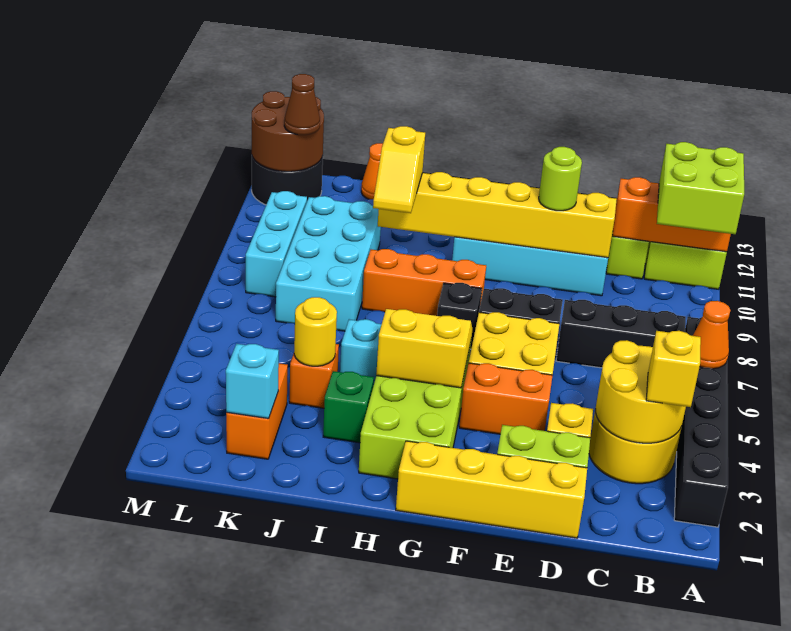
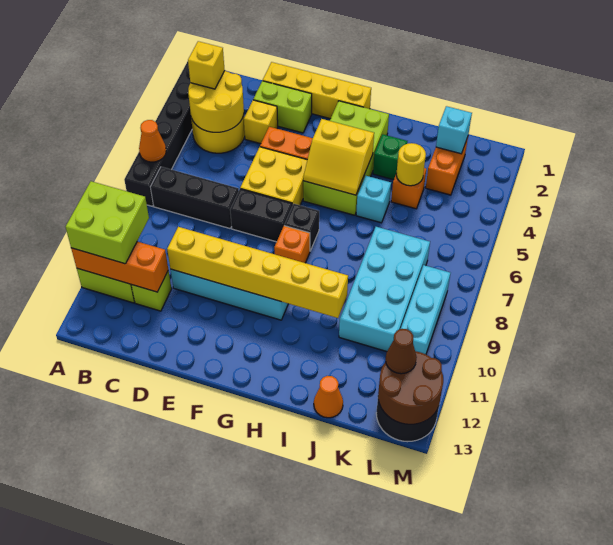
lime 1x1 round brick [539,147,582,211] -> none
orange 1x3 brick [362,249,486,316] -> orange 1x1 brick [274,226,310,263]
yellow 1x2 slope [373,126,425,213] -> none

